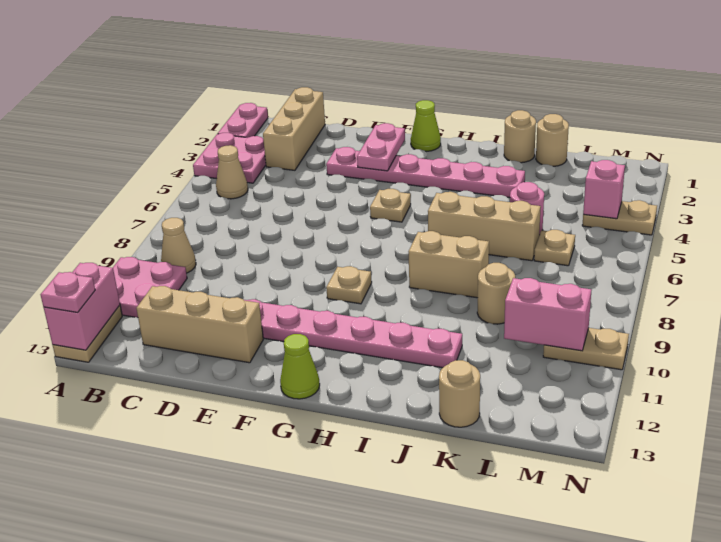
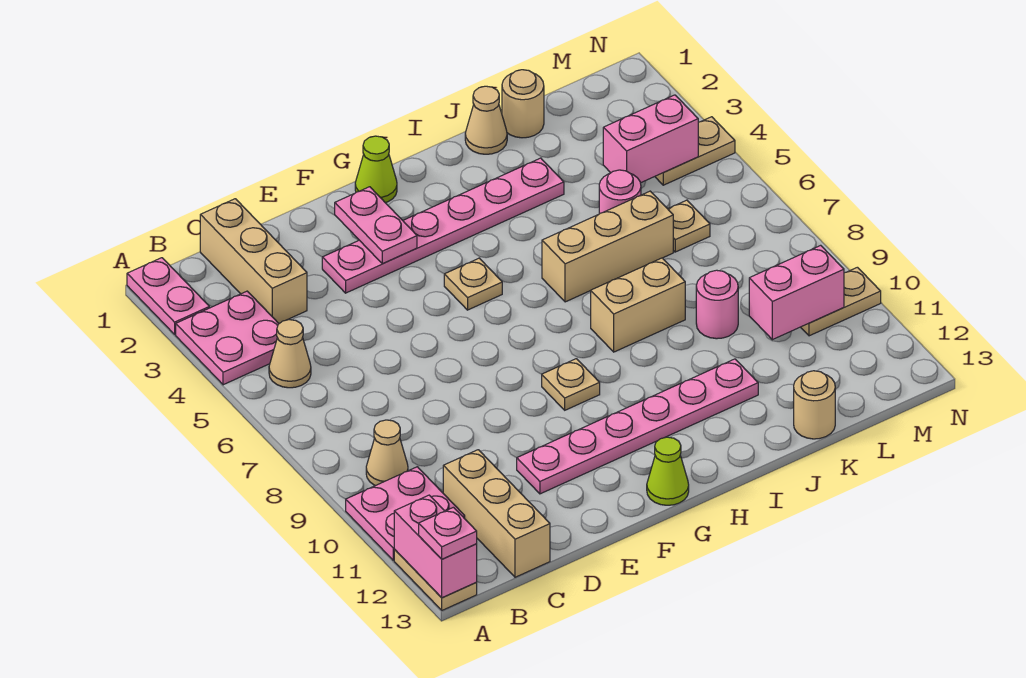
tan 1x3 brick [136,286,263,363] -> tan 1x3 brick turned to [443,450,550,577]
tan 1x1 round brick [504,110,536,163] -> tan 1x1 cone [465,86,507,154]
tan 1x1 round brick [477,263,515,324] -> pink 1x1 round brick [696,270,738,339]
pink 1x1 brick [583,160,625,219] -> pink 1x2 brick [603,95,698,183]

